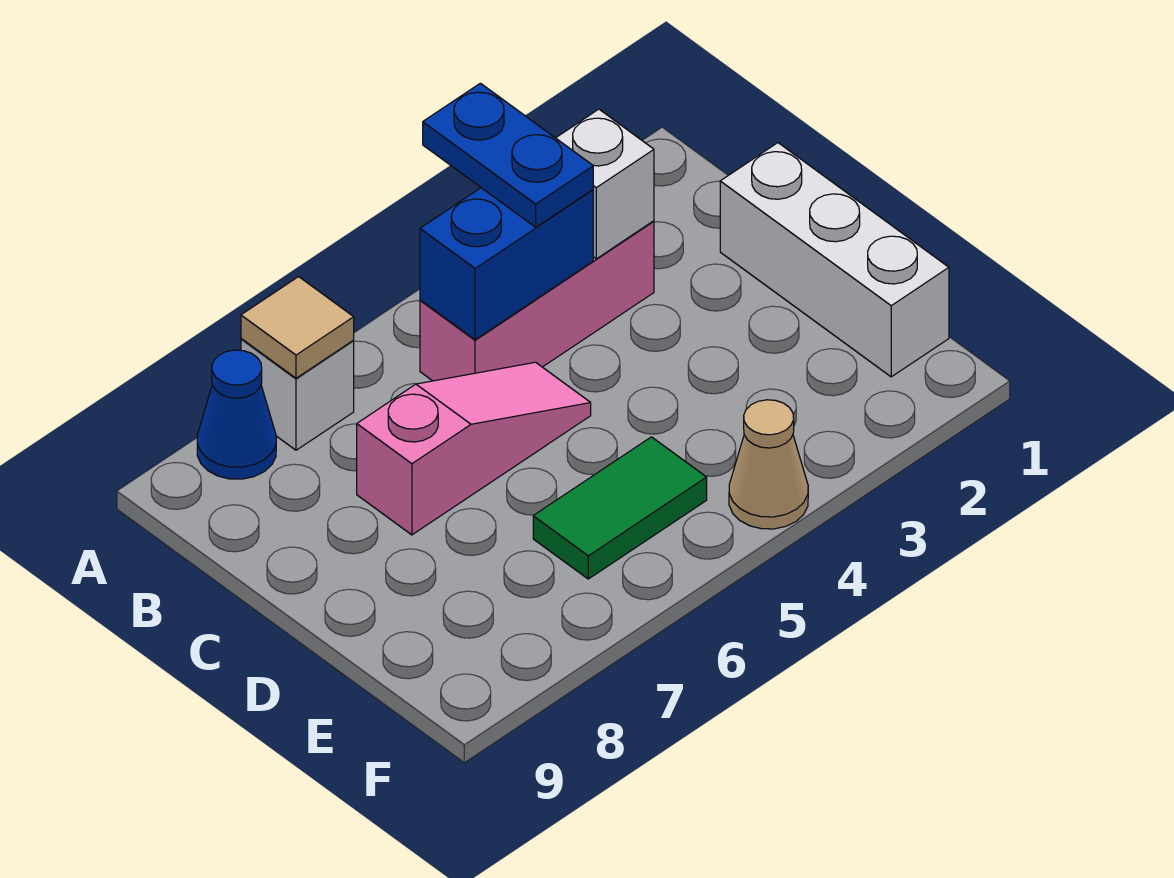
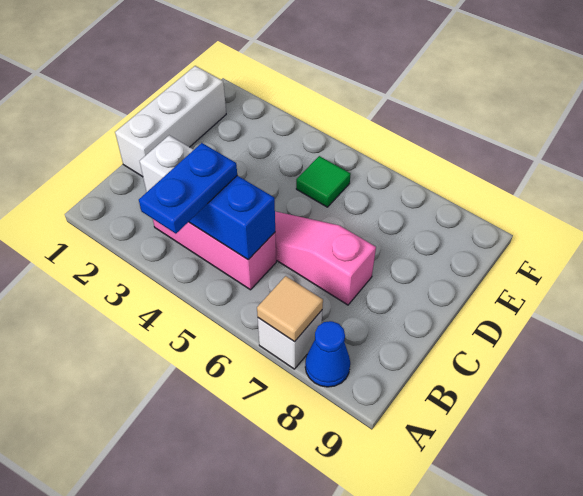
green 1x2 tile [533,437,707,579] -> green 1x1 tile [296,156,351,207]
tan 1x1 cone [729,400,808,529] -> none

